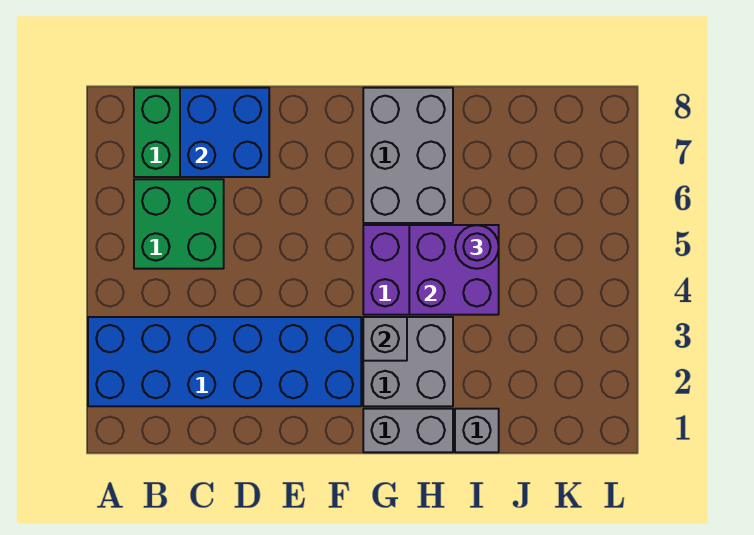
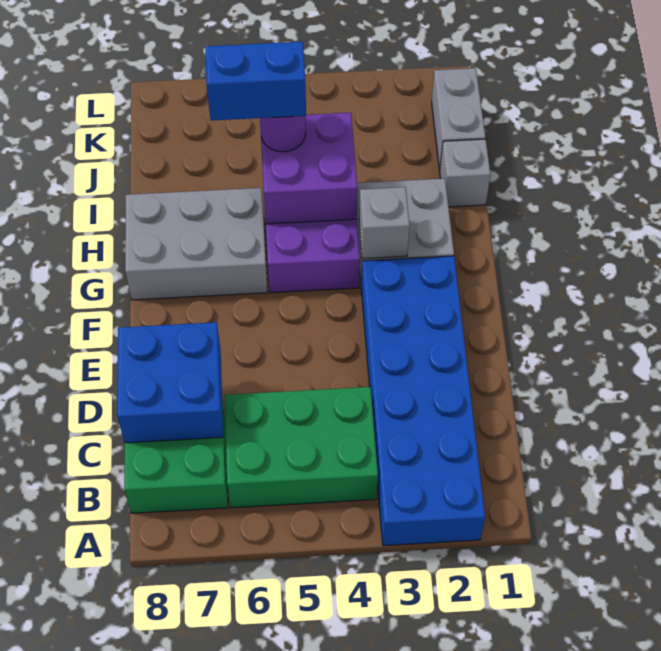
green 2x2 brick [134,179,224,269] -> green 2x3 brick [224,387,378,508]
grey 1x2 brick [363,409,453,452] -> grey 1x2 brick moved to [432,68,485,170]
none -> blue 1x2 brick [206,42,306,121]

